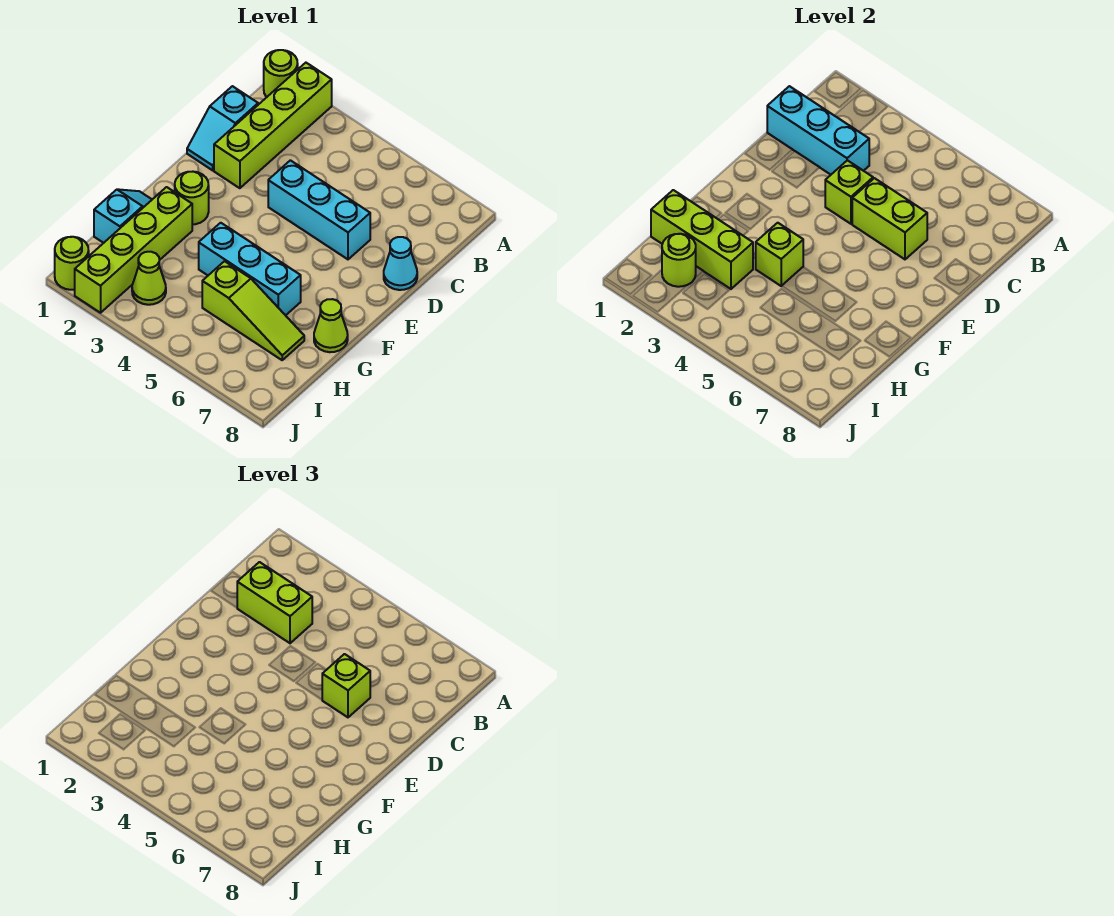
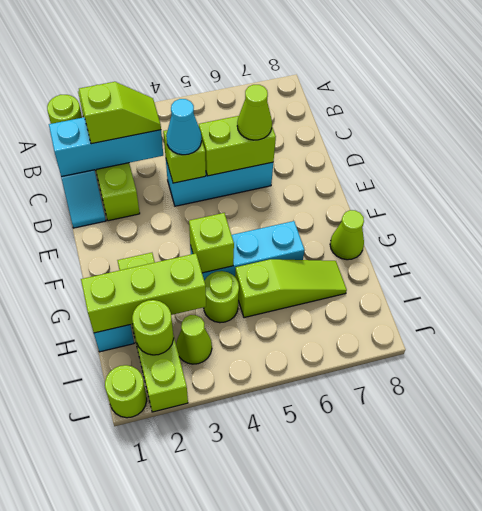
lime 1x2 brick [237,562,312,643] -> lime 1x2 slope [79,82,161,144]
lime 1x1 brick [322,654,370,717] -> lime 1x1 cone [237,85,272,140]
cyan 1x1 cone [384,237,417,290] -> cyan 1x1 cone moved to [166,99,202,155]
lime 1x1 round brick [175,172,209,224] -> lime 1x1 round brick moved to [204,271,239,323]

